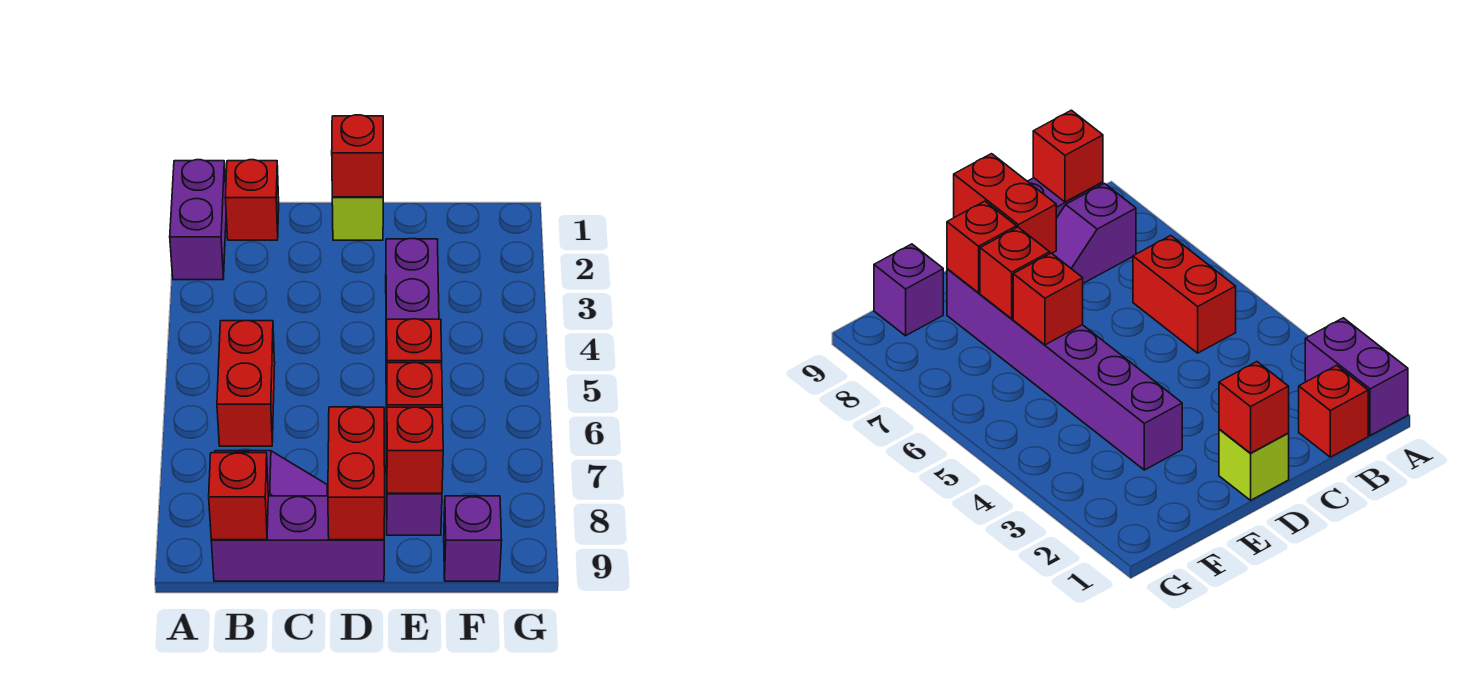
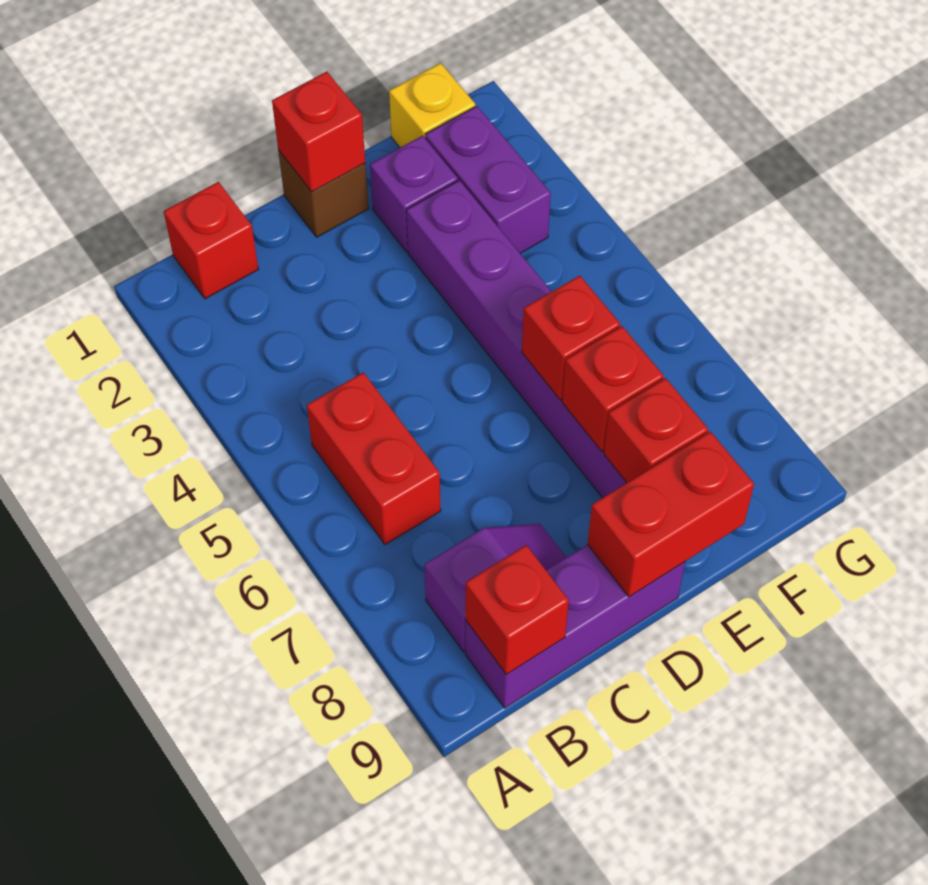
purple 1x2 brick [170,160,226,280] -> purple 1x2 brick moved to [425,106,551,253]
lime 1x1 brick [332,197,383,240] -> brown 1x1 brick [278,150,369,237]
red 1x2 brick [328,407,385,540] -> red 1x2 brick turned to [587,432,754,597]
none -> yellow 1x1 brick [389,63,475,147]
purple 1x1 brick [444,496,502,581] -> purple 1x1 brick moved to [370,136,458,252]

